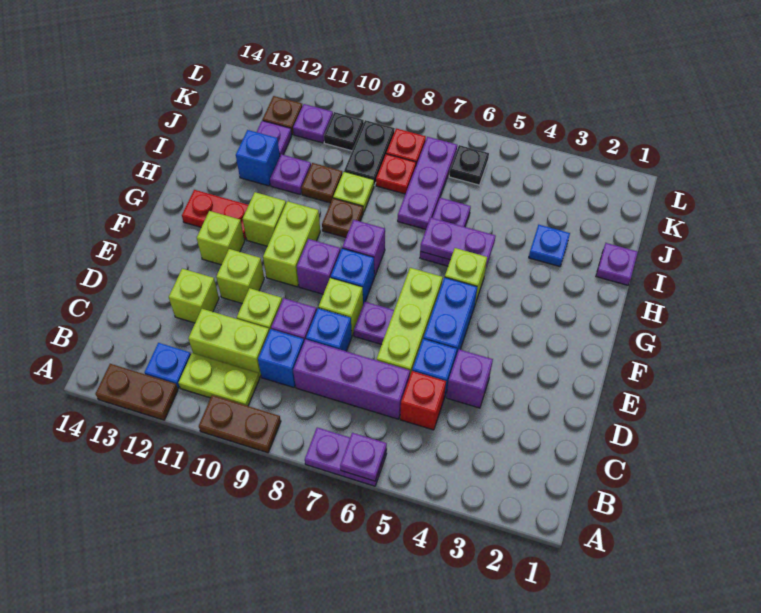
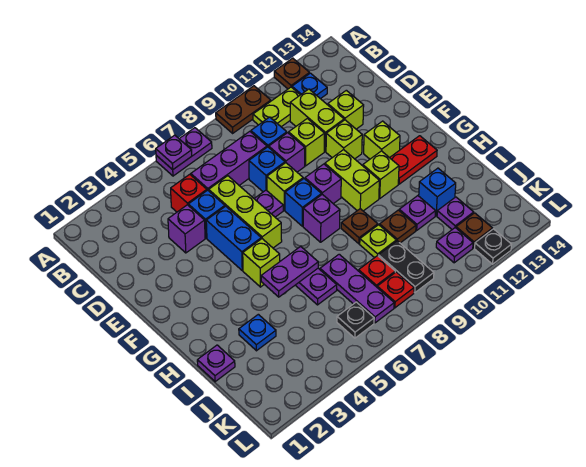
brown 1x2 plate [95,364,178,420] -> brown 1x1 plate [274,58,310,89]
lime 1x2 brick [188,309,269,377] -> lime 1x2 brick turned to [290,89,344,151]
black 1x1 plate [324,112,364,151] -> black 1x1 plate moved to [475,229,511,264]

